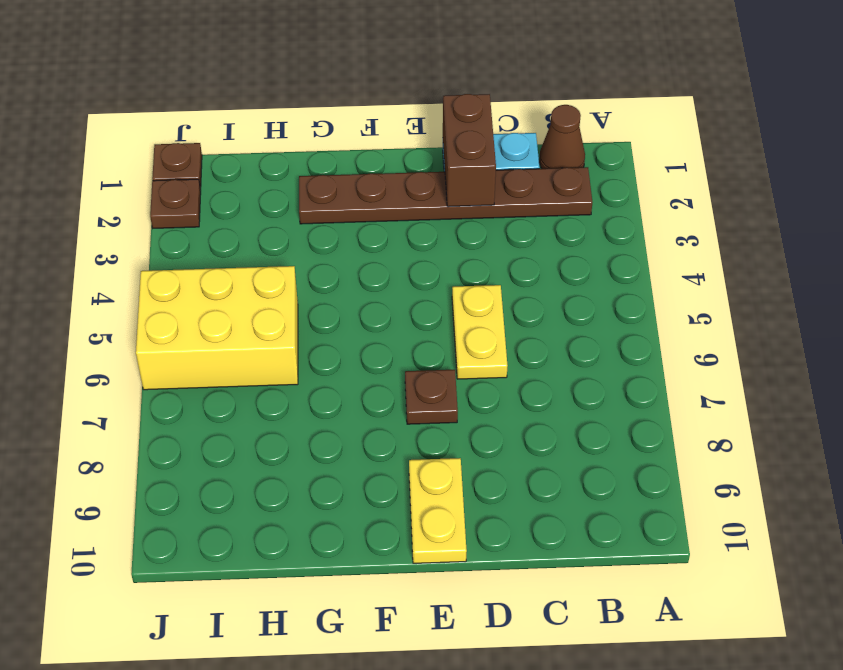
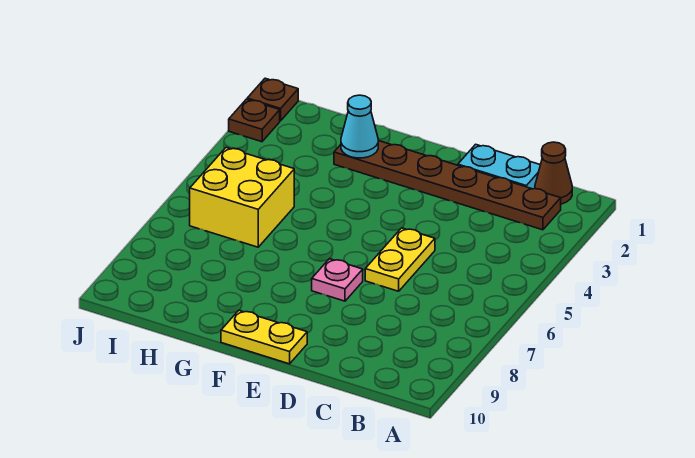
brown 1x2 brick [443,94,496,207] -> none
brown 1x1 plate [405,370,458,424] -> pink 1x1 plate [312,259,363,301]
yellow 1x2 plate [409,458,467,563] -> yellow 1x2 plate turned to [221,310,307,364]
none -> cyan 1x1 cone [341,95,378,158]
yellow 2x3 brick [136,266,298,390] -> yellow 2x2 brick [190,147,294,247]

